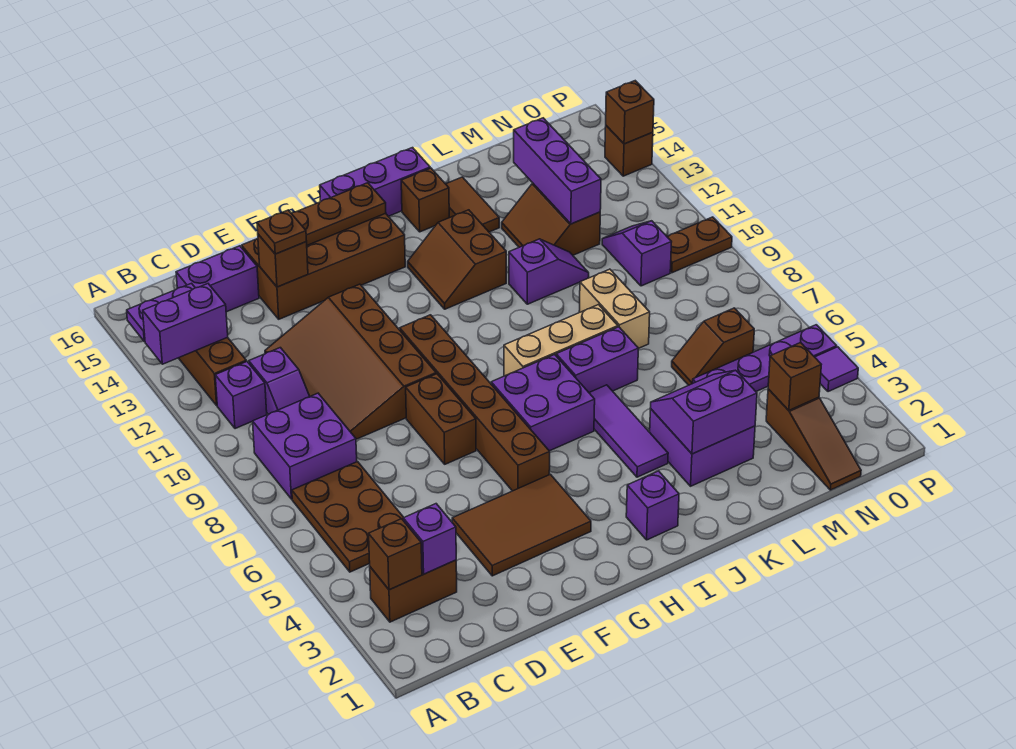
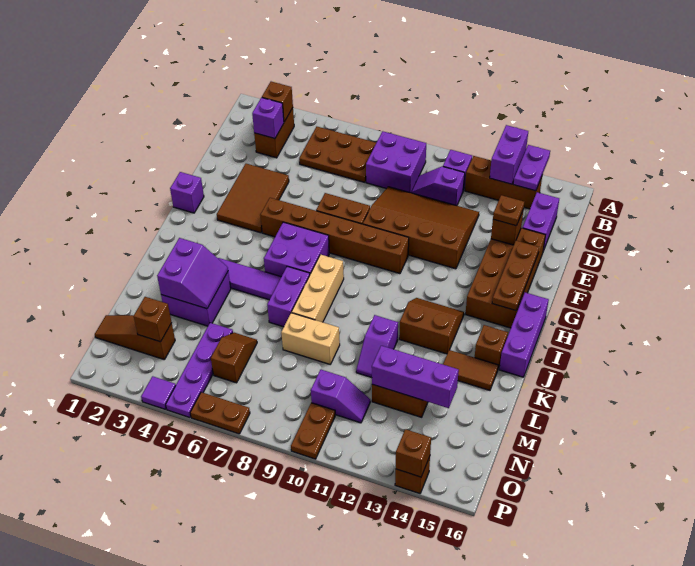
purple 1x1 brick [626,471,679,540] -> purple 1x1 brick moved to [170,172,204,213]
none -> brown 1x2 plate [190,392,250,434]

